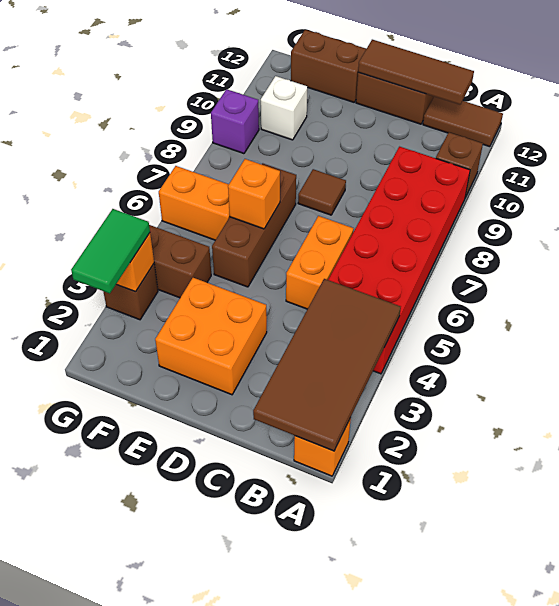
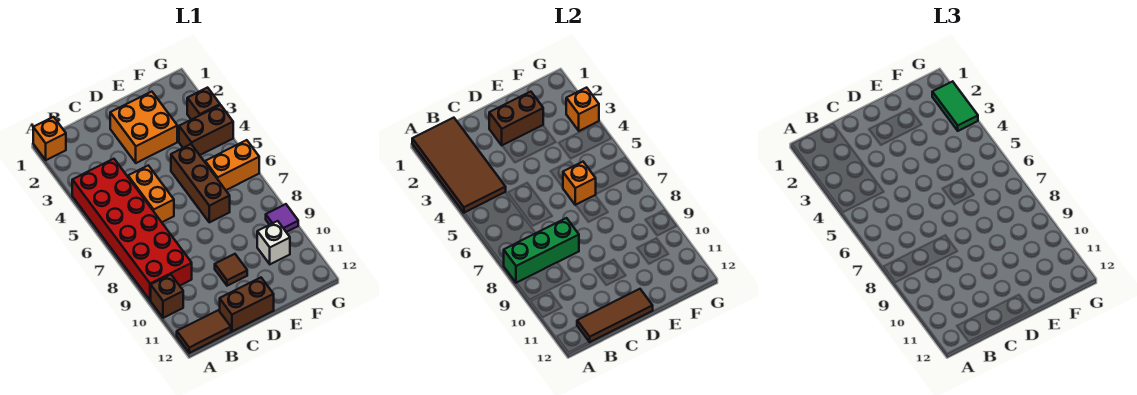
none -> green 1x3 brick [504,218,579,283]
brown 1x1 tile [298,169,346,215] -> brown 1x1 tile moved to [215,254,247,286]
brown 1x2 brick [291,30,366,102] -> brown 1x2 brick moved to [489,92,543,145]
purple 1x1 brick [211,89,259,154] -> purple 1x1 tile [266,204,298,232]

